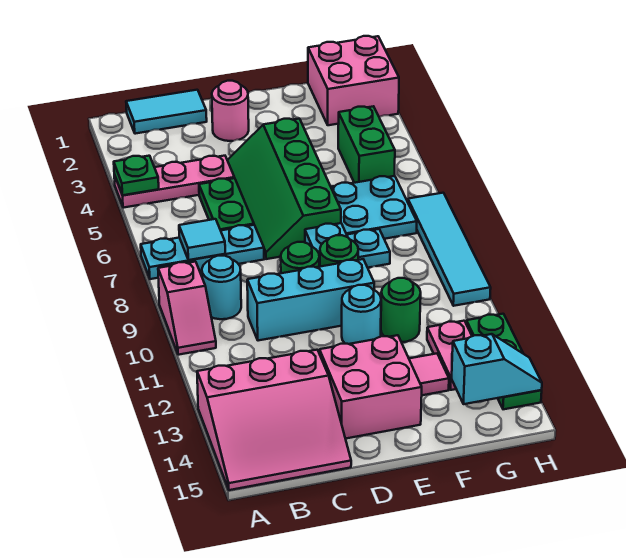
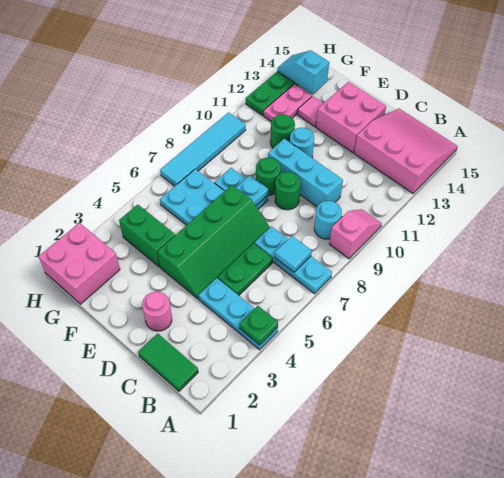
pink 1x3 plate [114,156,234,208] -> cyan 1x3 plate [199,278,278,350]
cyan 1x2 tile [126,90,207,134] -> green 1x2 tile [138,333,198,391]
green 1x2 brick [338,106,395,183] -> green 1x2 brick turned to [119,204,175,267]

